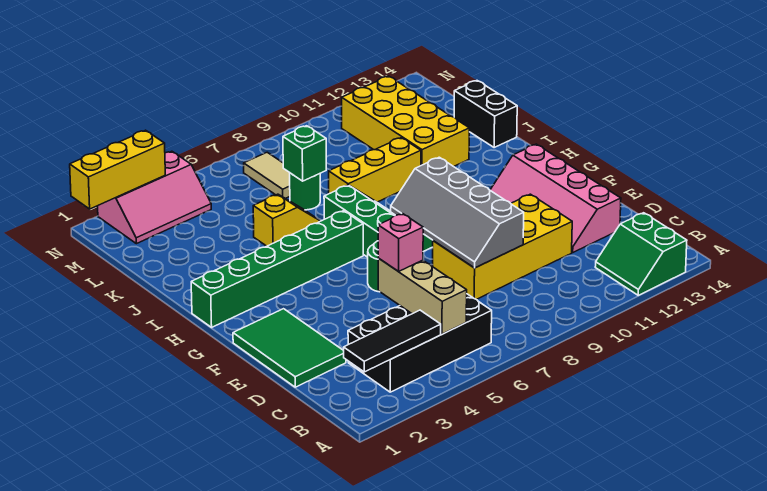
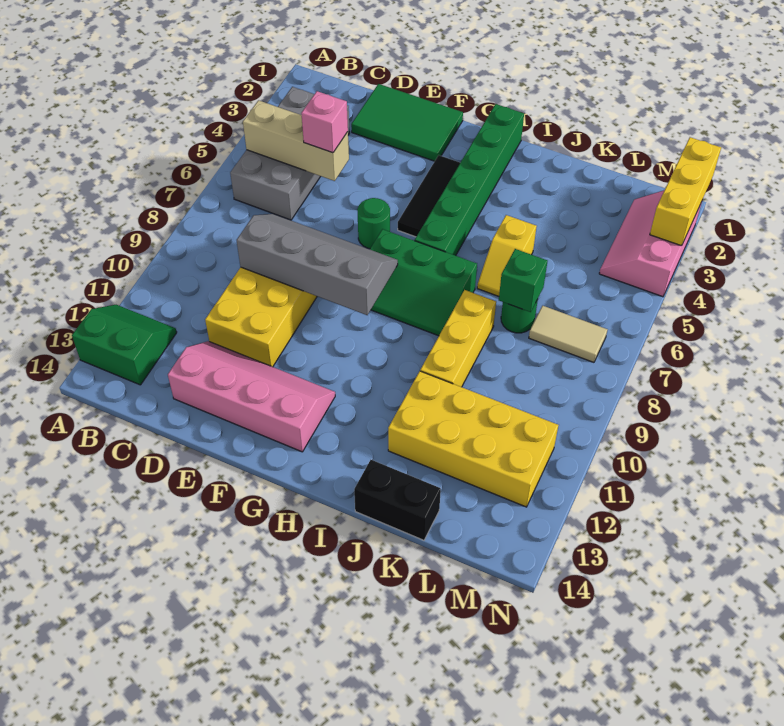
black 1x3 tile [344,310,441,372] -> black 1x3 tile moved to [398,155,460,237]
black 2x4 brick [348,294,492,392] -> grey 2x4 brick [230,87,350,220]

